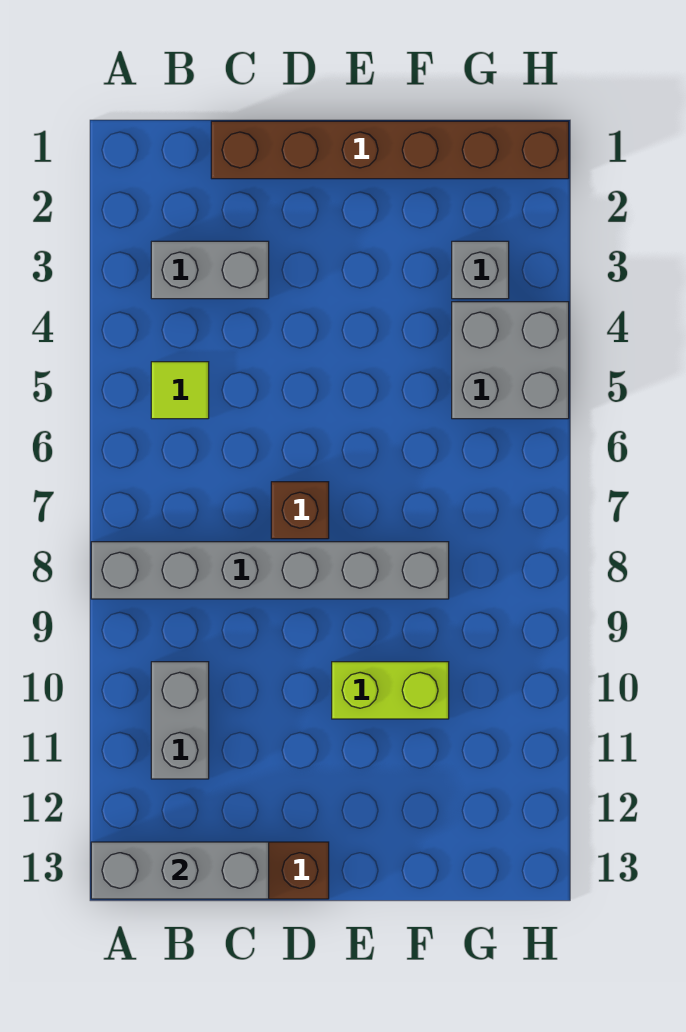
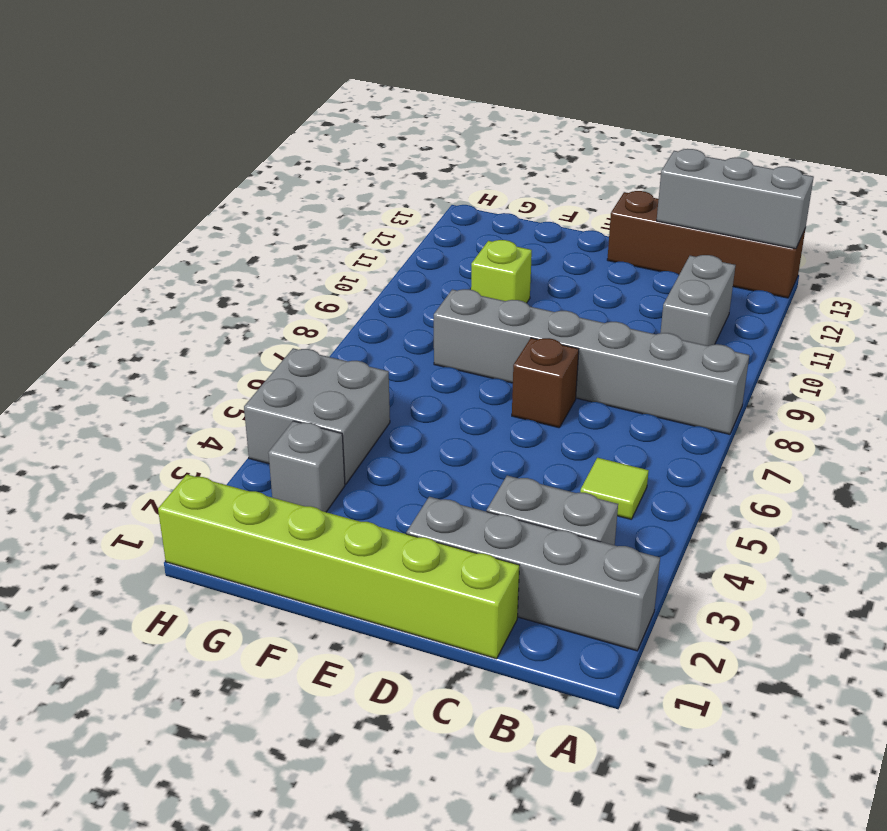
none -> grey 1x4 brick [406,497,660,651]
brown 1x6 brick [211,121,569,179] -> lime 1x6 brick [158,474,519,659]
lime 1x2 brick [332,662,449,719] -> lime 1x1 brick [471,240,532,303]

